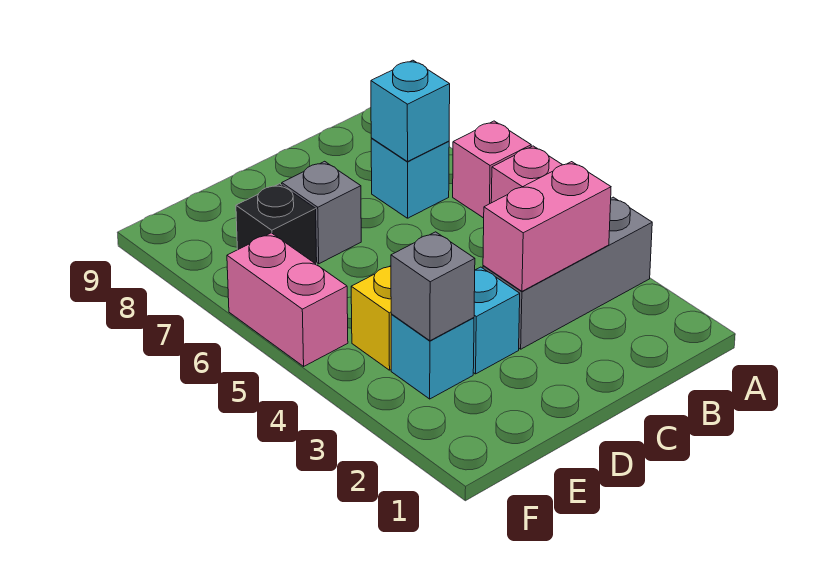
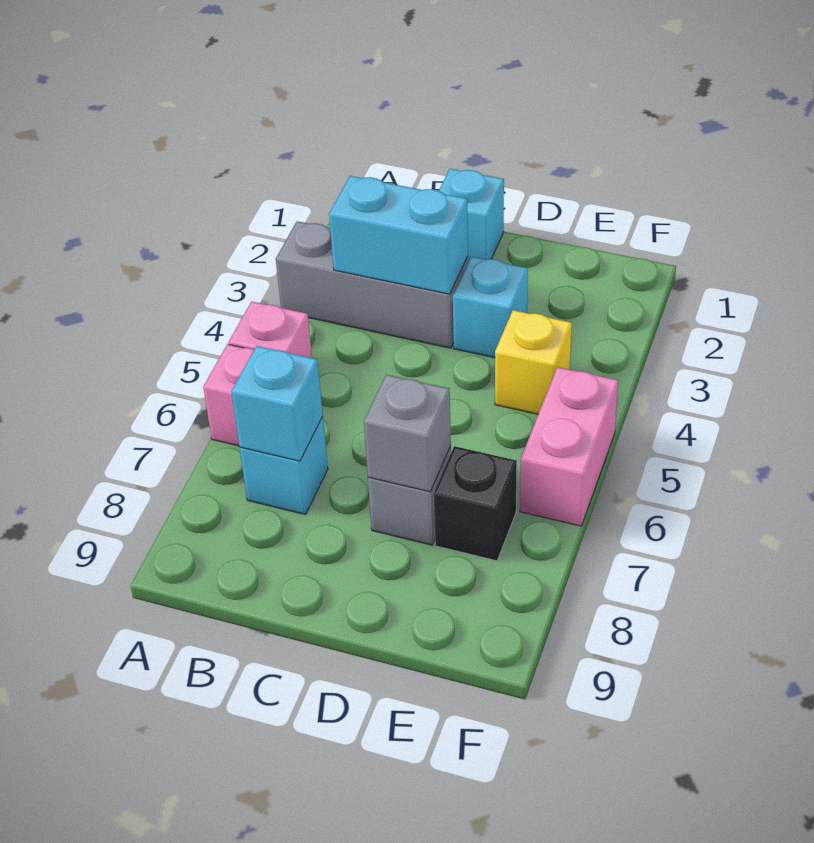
pink 1x2 brick [483,162,611,291] -> cyan 1x2 brick [329,176,468,294]
cyan 1x1 brick [391,315,474,399] -> cyan 1x1 brick moved to [439,169,504,261]
grey 1x1 brick [391,232,475,341] -> grey 1x1 brick moved to [364,375,451,492]

